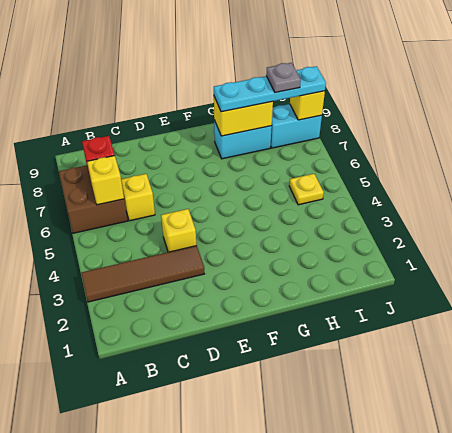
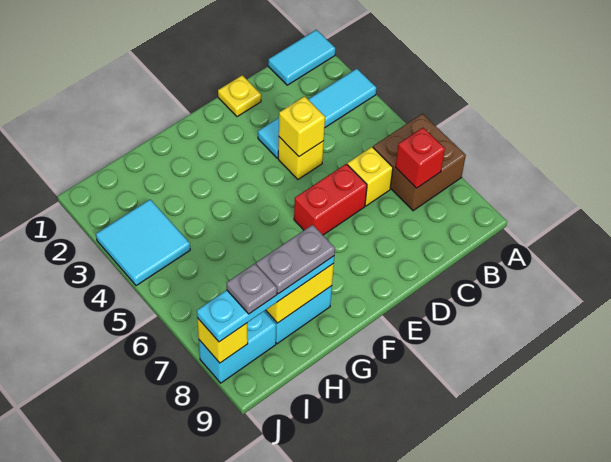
none -> cyan 1x2 tile [268,30,335,85]
brown 1x4 tile [81,246,204,302] -> cyan 1x4 tile [258,69,376,158]
yellow 1x1 brick [87,156,124,205] -> yellow 1x1 brick moved to [279,96,325,157]
none -> red 1x2 brick [294,164,367,235]
none -> grey 1x2 plate [256,225,335,294]
none -> cyan 2x2 tile [96,200,190,286]
yellow 1x1 plate [289,174,324,205] -> yellow 1x1 plate moved to [218,75,261,117]

